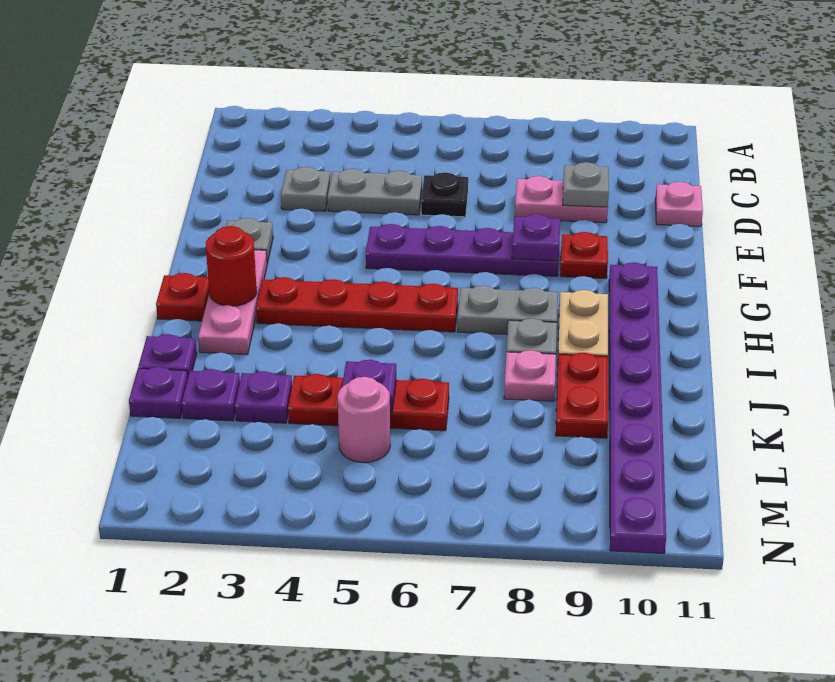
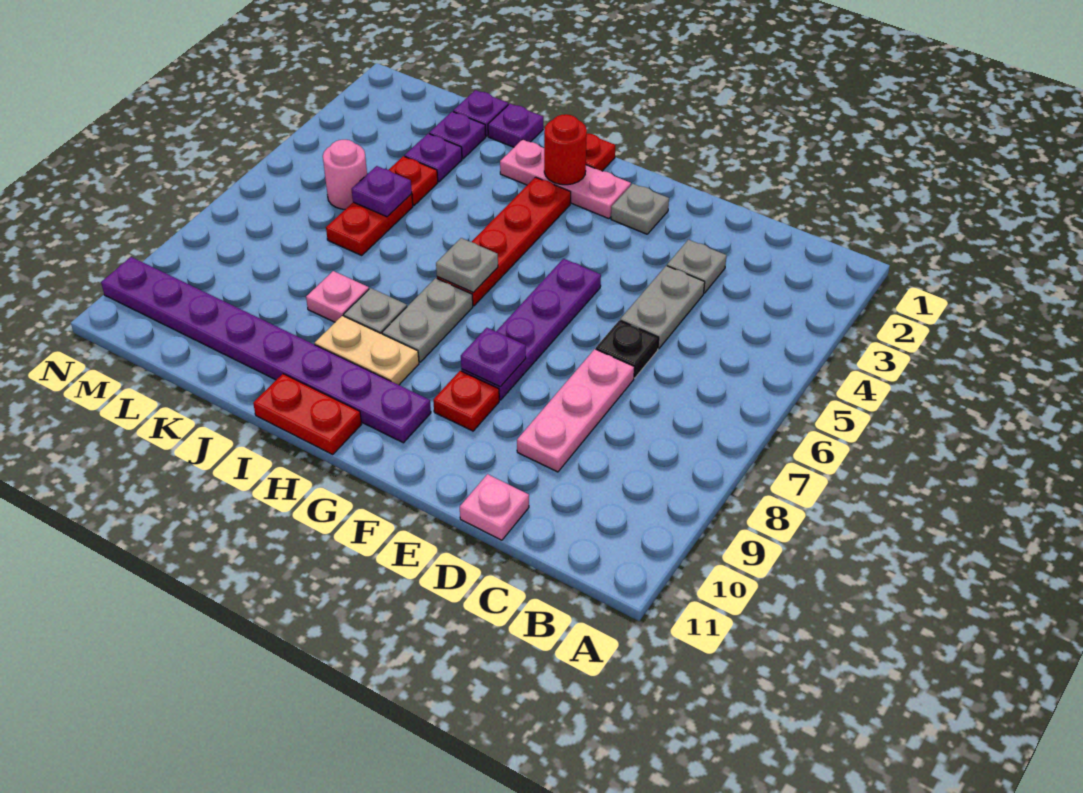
pink 1x2 plate [515,176,608,223] -> pink 1x3 plate [517,349,635,472]
grey 1x1 plate [563,162,609,207] -> grey 1x1 plate moved to [436,238,498,292]
red 1x2 plate [556,353,608,438] -> red 1x2 plate moved to [253,374,362,454]

